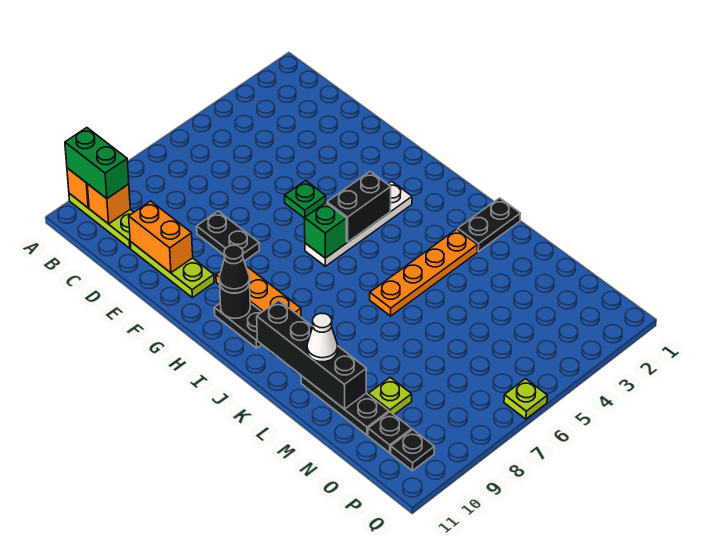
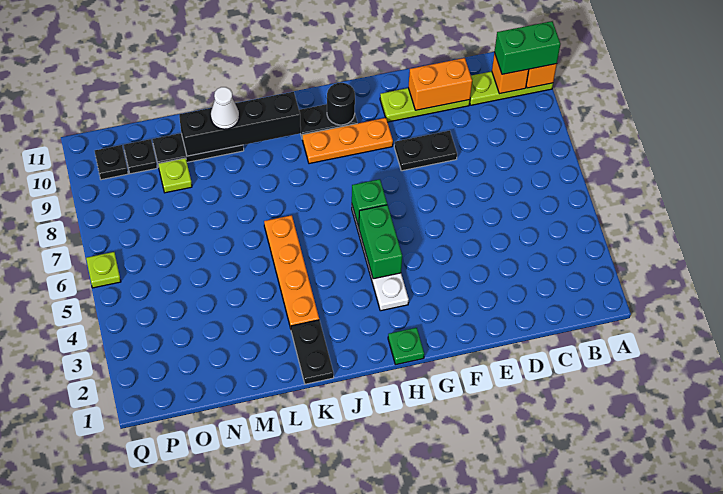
green 1x1 plate [285,181,326,218] -> green 1x1 plate moved to [388,328,424,365]
black 1x2 brick [327,172,391,242] -> green 1x2 brick [359,205,402,279]
black 1x1 cone [220,245,250,293] -> none

